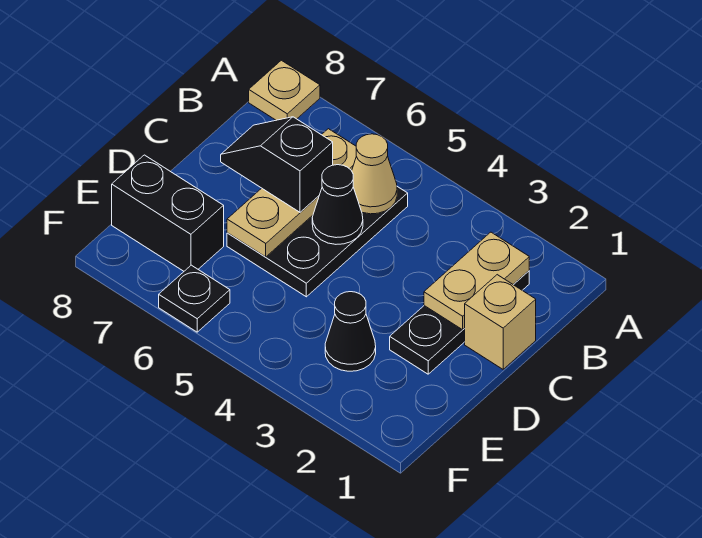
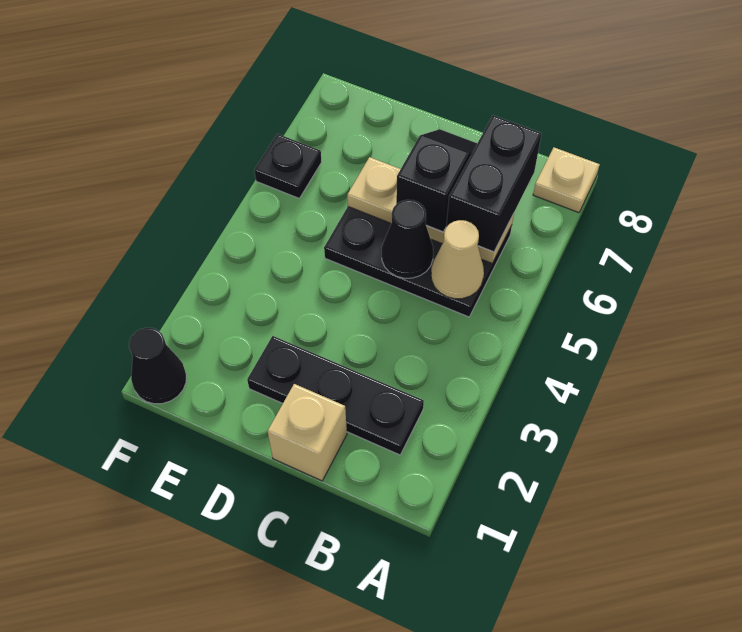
tan 1x2 plate [424,232,529,330] -> none
black 1x1 cone [325,292,376,371] -> black 1x1 cone moved to [129,328,186,404]
black 1x2 brick [112,155,224,271] -> black 1x2 brick moved to [446,115,542,252]

